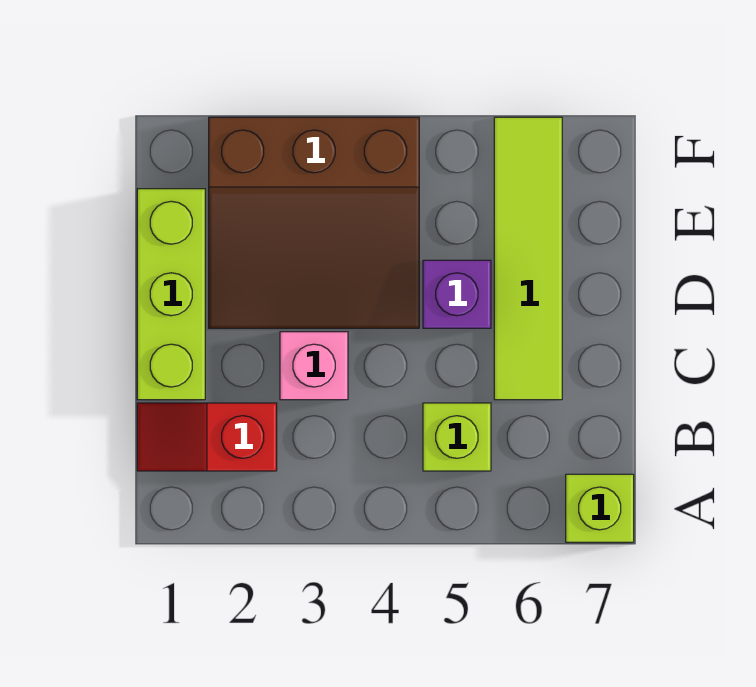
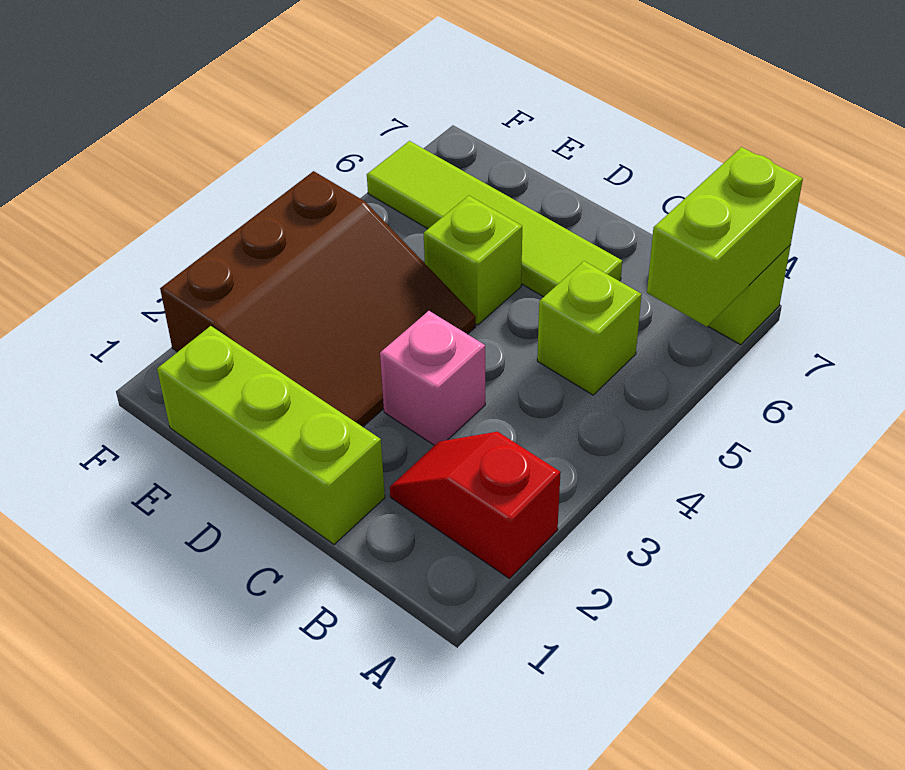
none -> lime 1x2 brick [647,147,803,327]
red 1x2 slope [137,403,277,471] -> red 1x2 slope turned to [390,432,561,578]
purple 1x1 brick [423,260,491,328] -> lime 1x1 brick [424,196,522,325]

